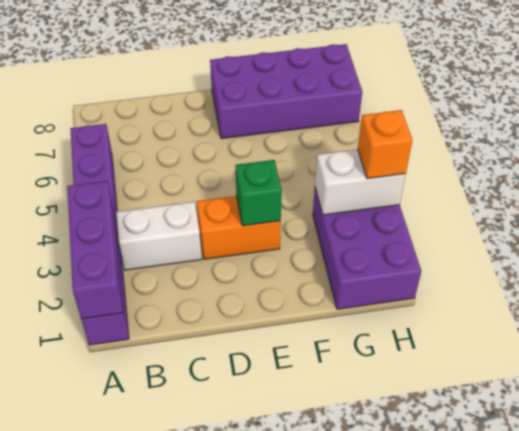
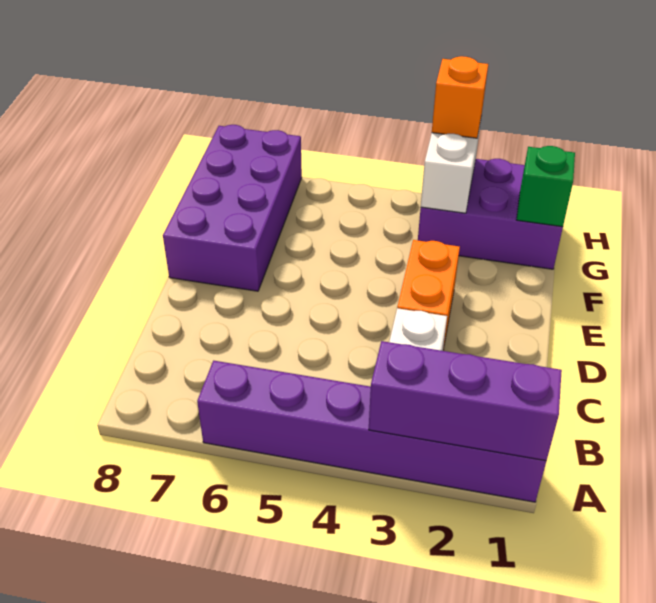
green 1x1 brick [235,160,282,226] -> green 1x1 brick moved to [517,146,575,227]

